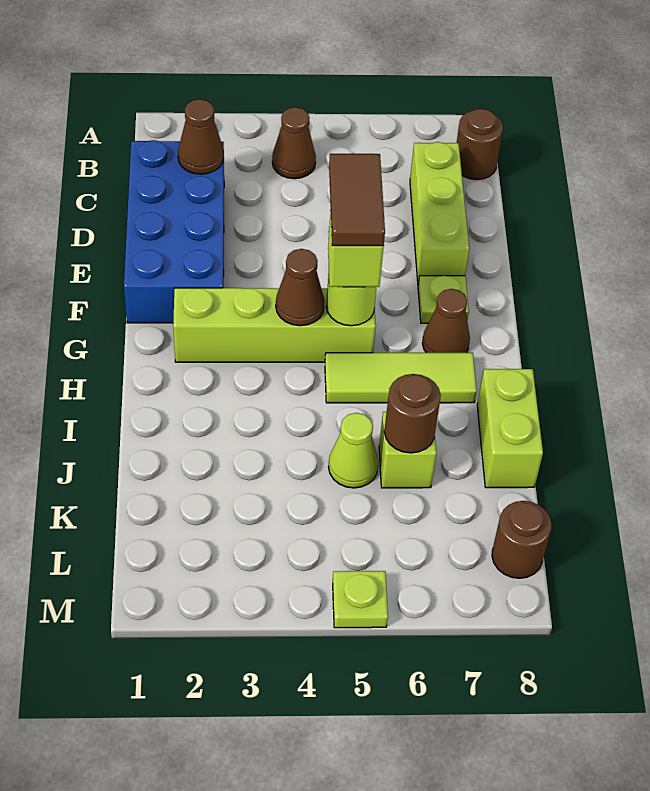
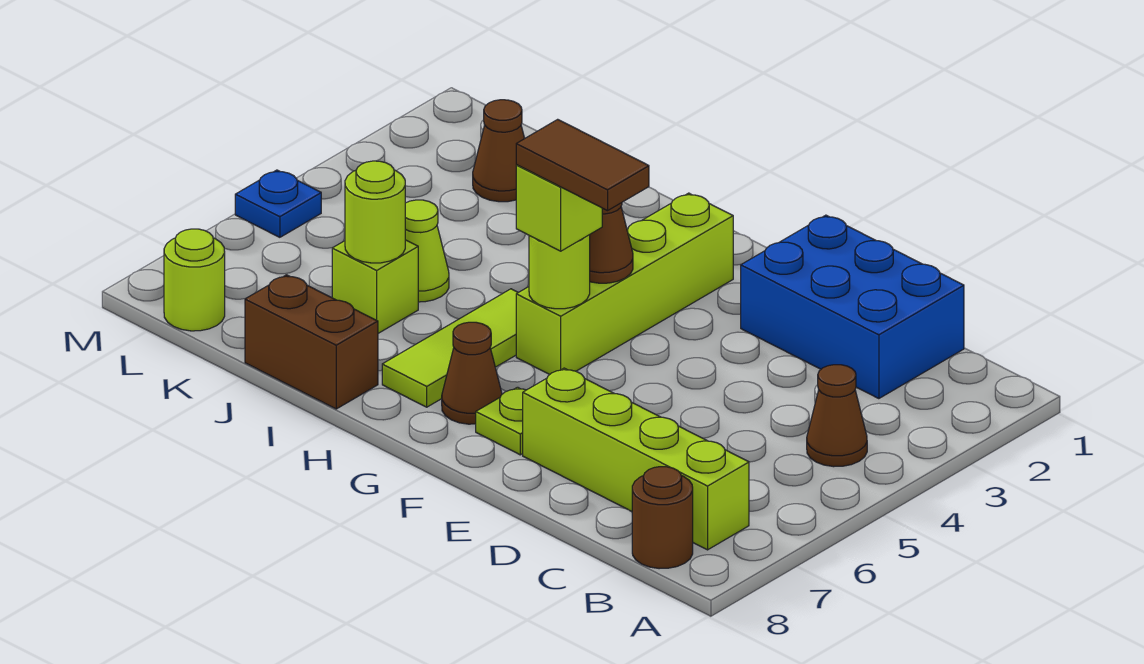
blue 2x4 brick [124,140,224,323] -> blue 2x3 brick [741,215,964,399]
brown 1x1 cone [178,99,224,174] -> brown 1x1 cone moved to [473,100,525,202]
lime 1x3 brick [410,142,469,284] -> lime 1x4 brick [523,368,749,550]
lime 1x2 brick [477,369,543,488] -> brown 1x2 brick [245,275,378,409]
brown 1x1 round brick [384,374,441,453] -> lime 1x1 round brick [345,161,405,263]
brown 1x1 round brick [492,501,552,578] -> lime 1x1 round brick [164,229,225,331]
lime 1x1 plate [333,571,388,628] -> blue 1x1 plate [235,170,321,237]

